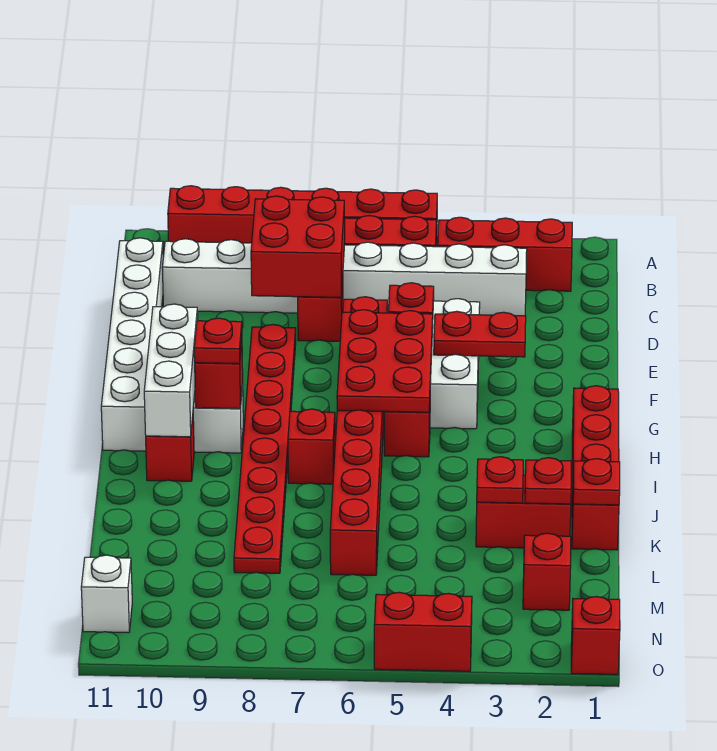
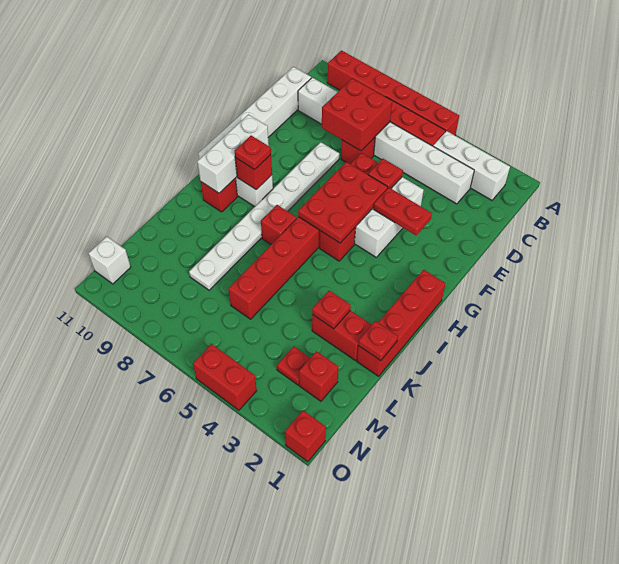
red 1x3 brick [438,217,572,291] -> white 1x3 brick [433,131,510,200]
red 1x8 plate [234,324,296,573] -> white 1x8 plate [189,142,339,290]
red 1x1 plate [525,458,571,504] -> red 1x1 plate moved to [277,347,310,385]

